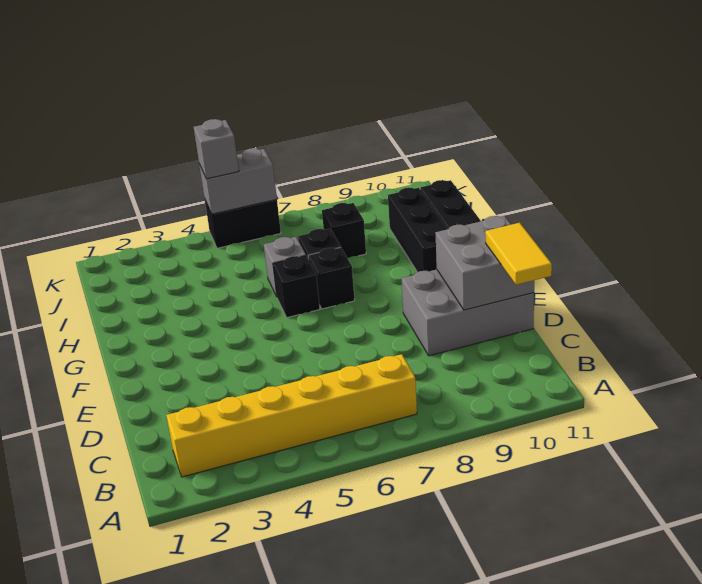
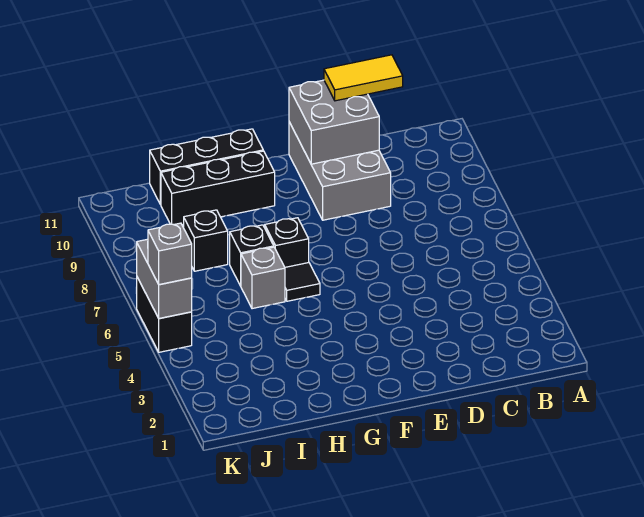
yellow 1x6 brick [166,354,417,477] -> none
black 1x1 brick [273,256,320,318] -> black 1x1 tile [285,263,320,301]

